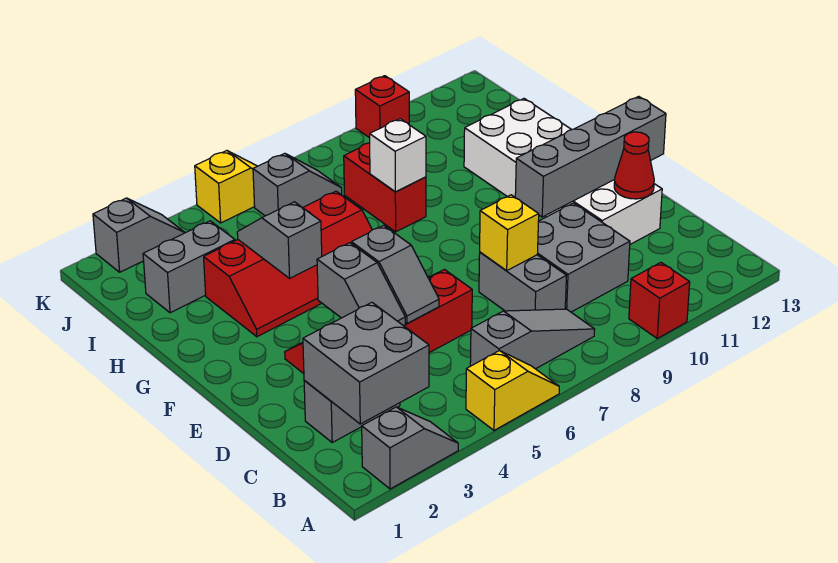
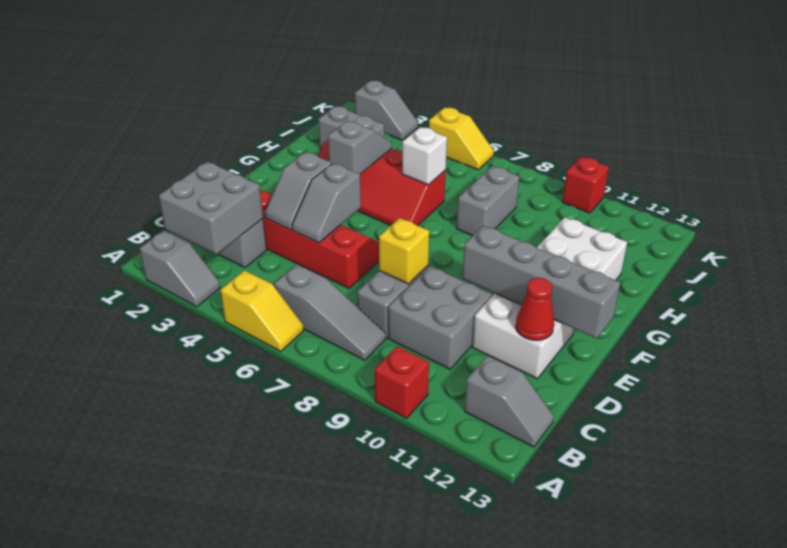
red 1x2 brick [344,143,426,232] -> grey 1x2 brick [457,166,519,236]
white 1x1 brick [370,119,426,192] -> white 1x1 brick moved to [402,127,447,185]
grey 1x2 slope [253,153,342,216] -> grey 1x2 slope moved to [465,356,554,447]

